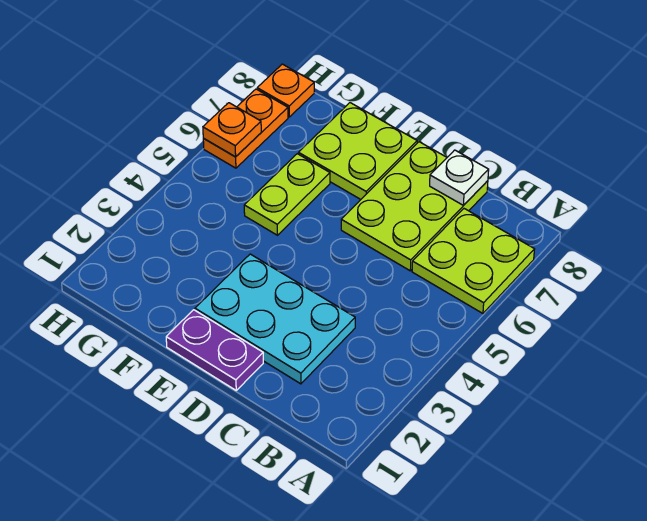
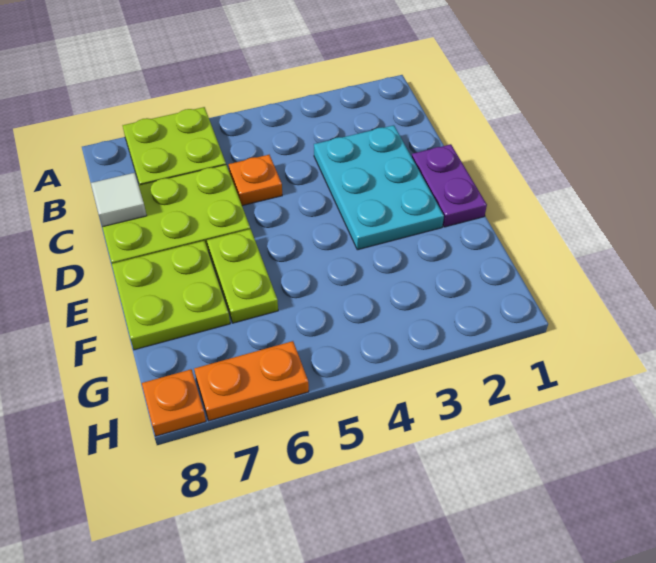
white 1x1 plate [430,150,489,205] -> white 1x1 tile [91,173,147,227]
lime 1x2 plate [244,154,330,235] -> lime 1x2 plate turned to [207,229,278,323]
orange 1x1 plate [203,103,261,157] -> orange 1x1 plate moved to [229,155,282,206]

